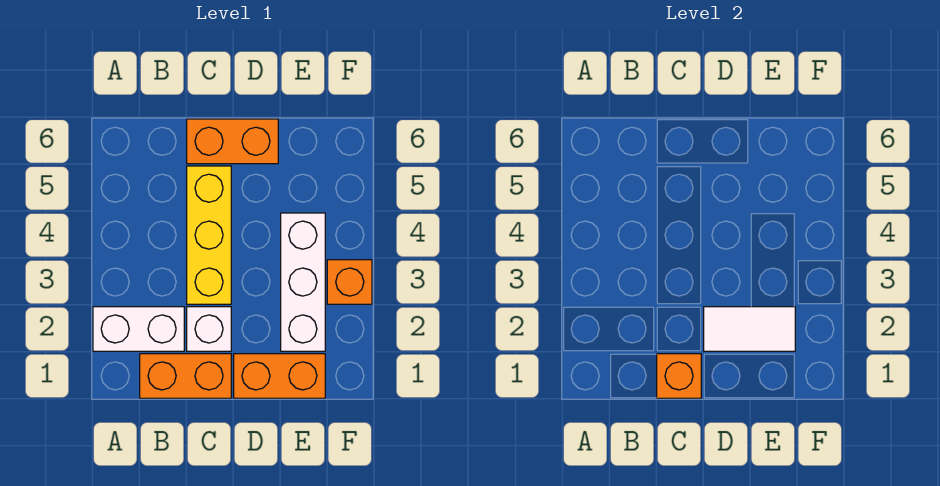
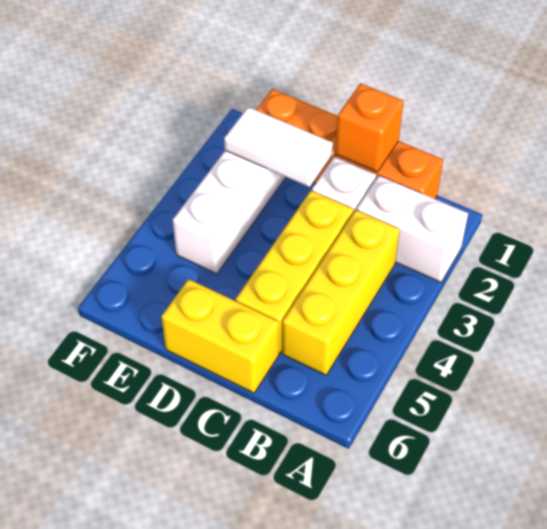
none -> yellow 1x3 brick [282,210,400,375]
orange 1x2 brick [187,119,278,164] -> yellow 1x2 brick [161,279,279,393]
orange 1x1 brick [327,260,372,304] -> none

